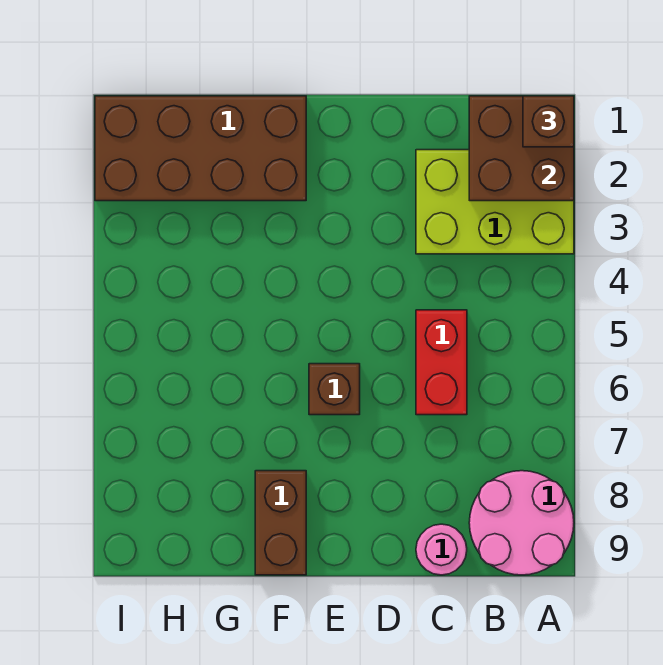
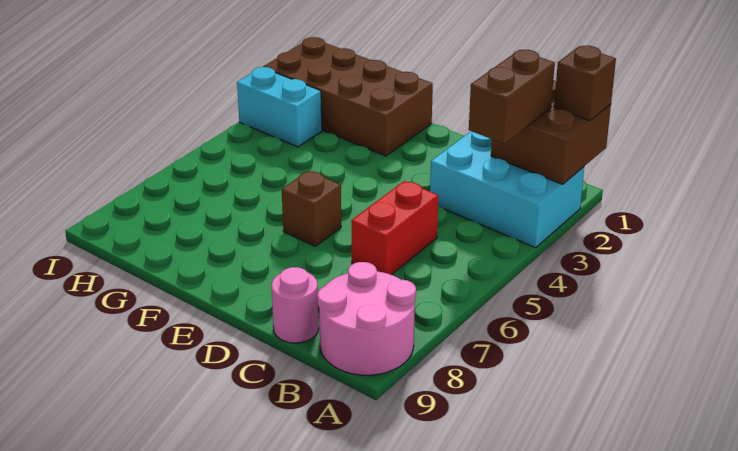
lime 2x3 brick [416,150,574,254] -> cyan 2x3 brick [430,131,584,248]
brown 1x2 brick [255,471,306,575] -> brown 1x2 brick moved to [469,50,555,144]
none -> cyan 1x2 brick [237,67,322,147]

